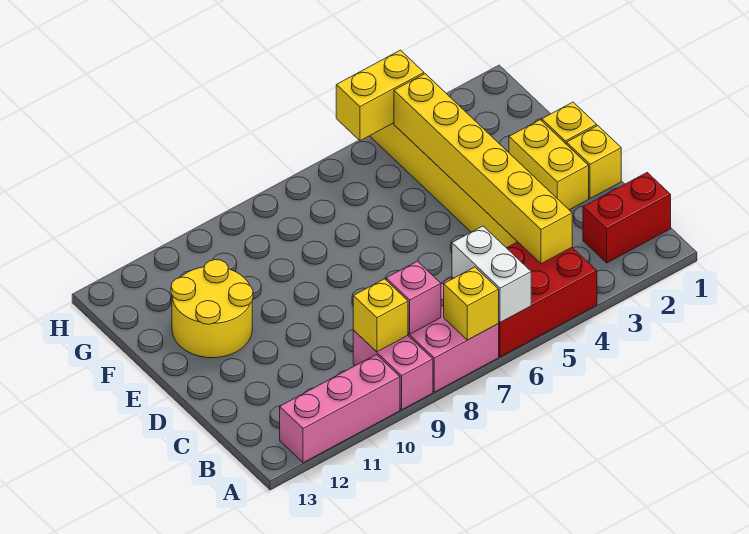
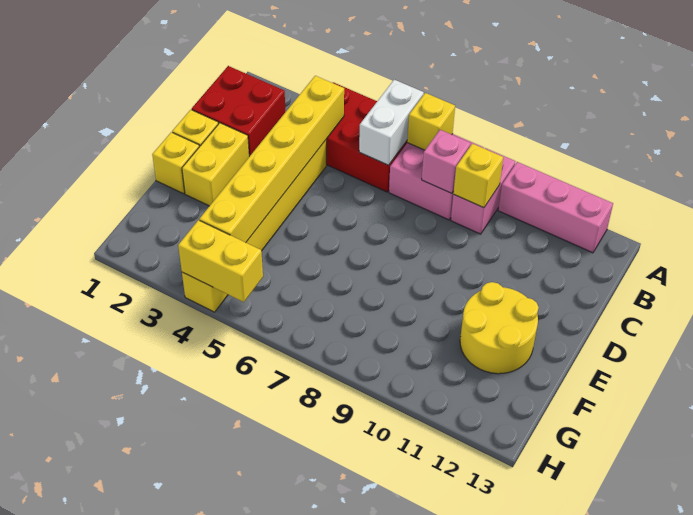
red 1x2 brick [583,173,671,263] -> red 2x2 brick [192,66,285,157]

